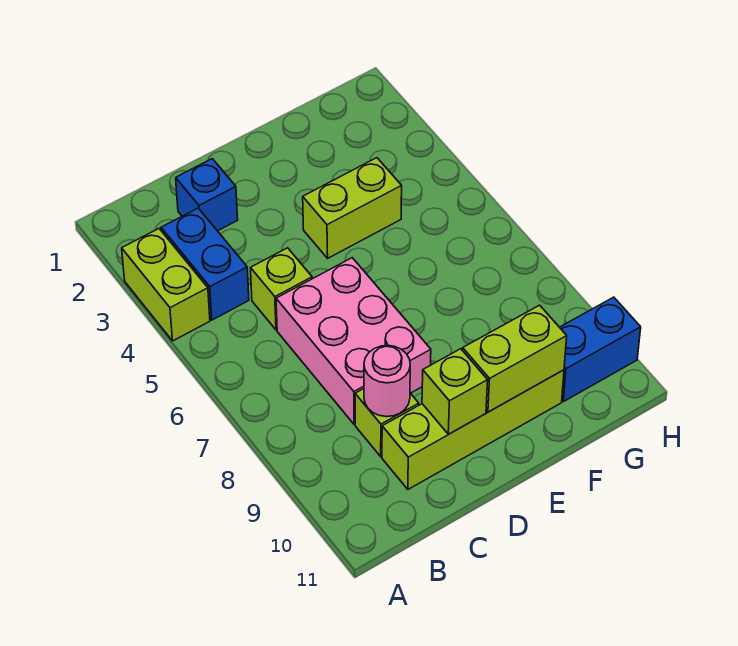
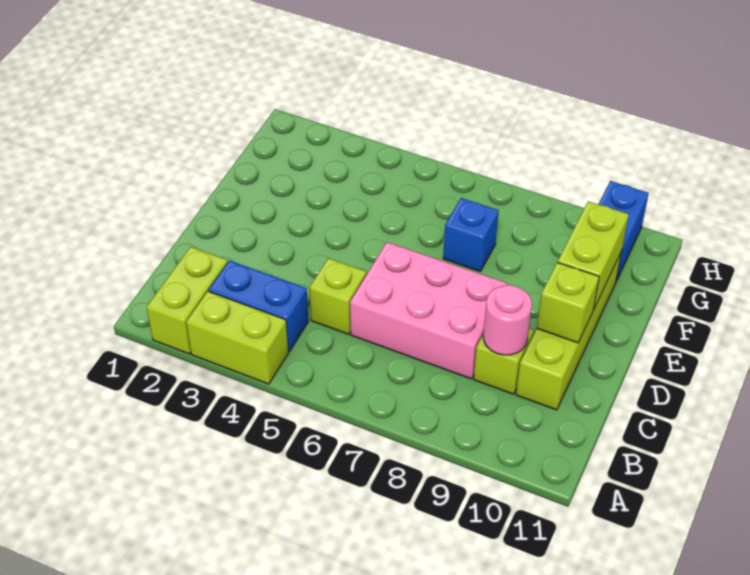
blue 1x1 brick [176,159,238,231] -> blue 1x1 brick moved to [443,198,499,271]
lime 1x2 brick [303,158,402,258] -> lime 1x2 brick moved to [147,247,228,354]

